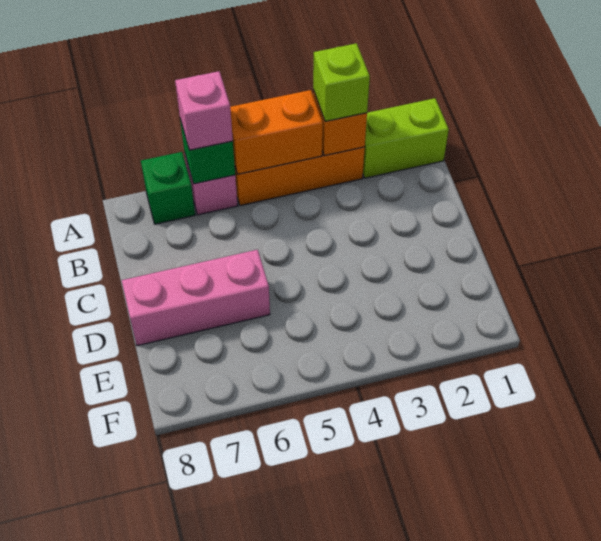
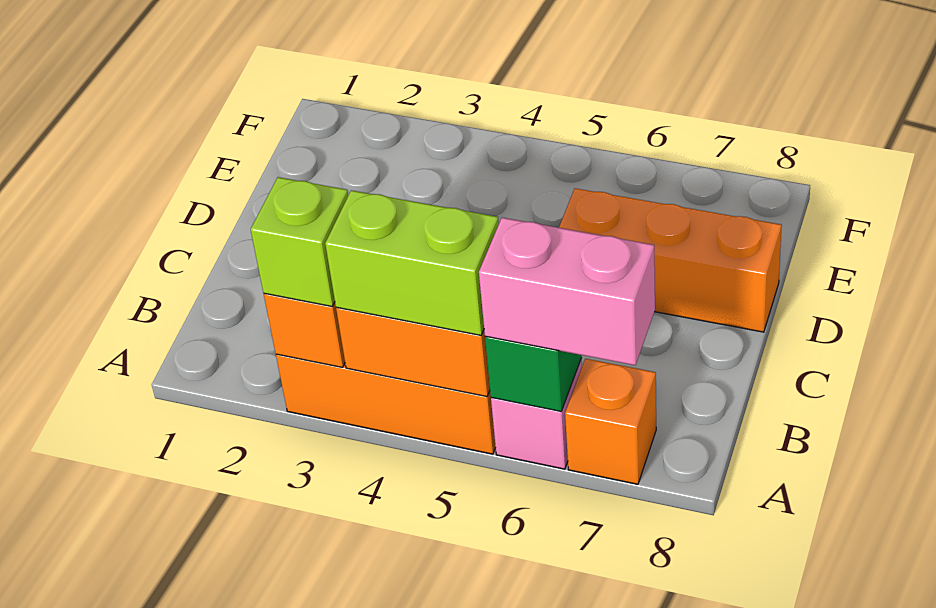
lime 1x2 brick [363,98,449,178] -> lime 1x2 brick moved to [325,190,499,335]
pink 1x1 brick [175,71,233,150] -> pink 1x2 brick [479,218,655,365]
green 1x1 brick [141,152,195,224] -> orange 1x1 brick [565,359,656,484]
pink 1x3 brick [122,250,270,346] -> orange 1x3 brick [559,188,782,332]

